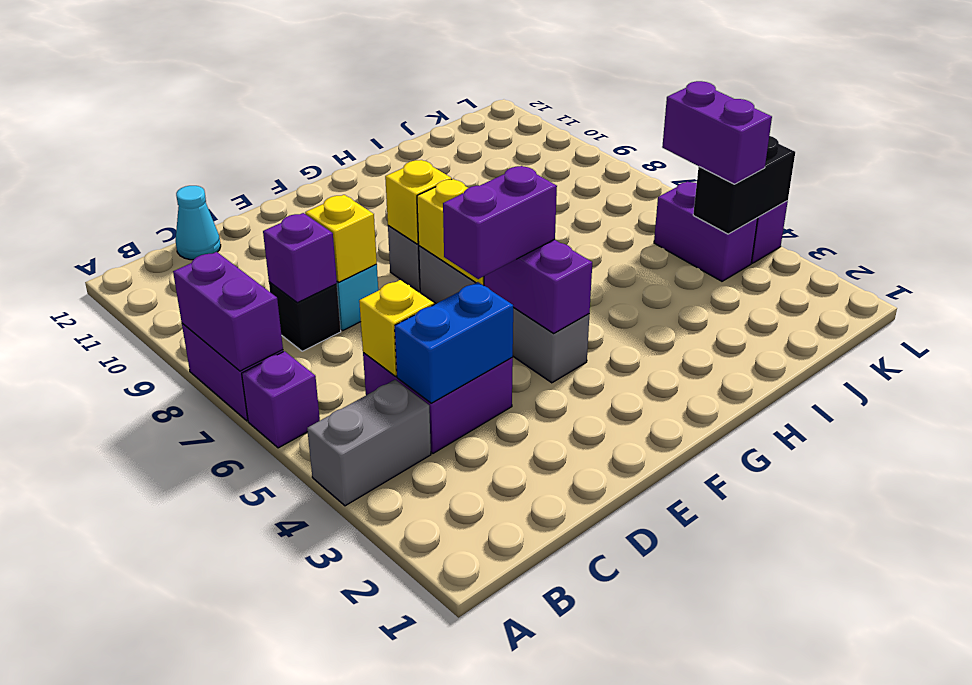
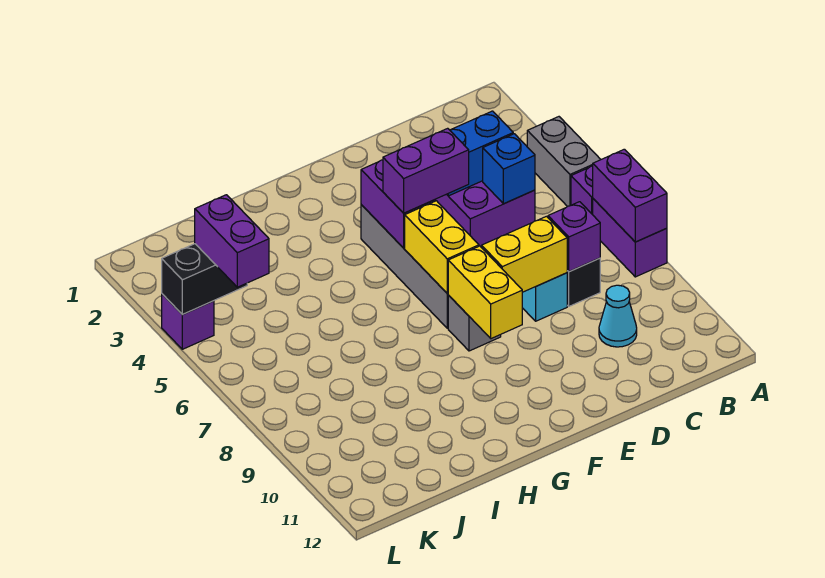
grey 1x2 brick [307,380,431,506] -> grey 1x2 brick turned to [527,117,601,207]
yellow 1x1 brick [359,280,434,376] -> blue 1x1 brick [483,134,535,204]
cyan 1x1 cone [176,186,221,260] -> cyan 1x1 cone moved to [599,285,637,347]
yellow 1x1 brick [305,195,377,282] -> yellow 1x2 brick [482,216,567,292]
yellow 1x1 brick [385,160,452,244] -> yellow 1x2 brick [448,246,522,339]
purple 1x2 brick [654,181,758,281] -> none

